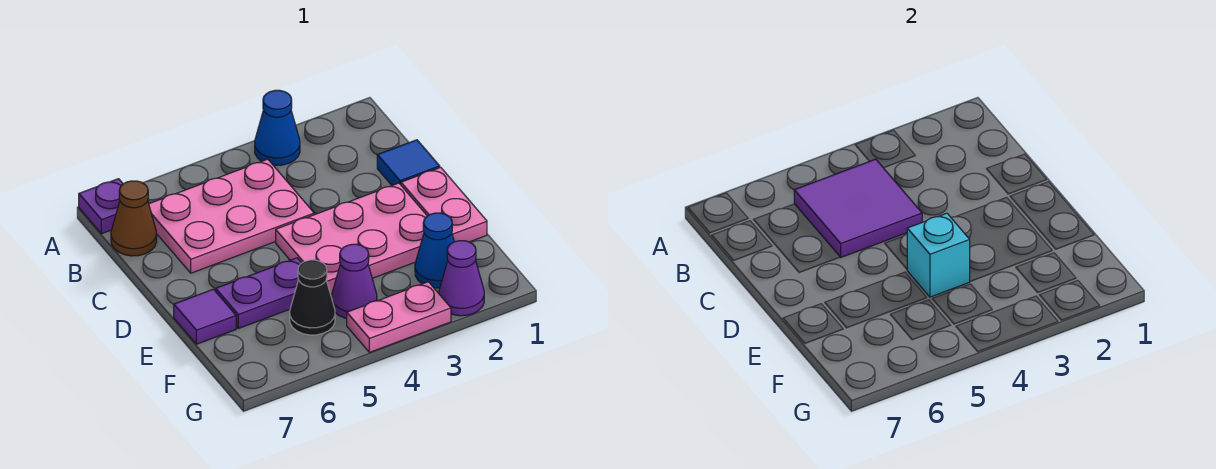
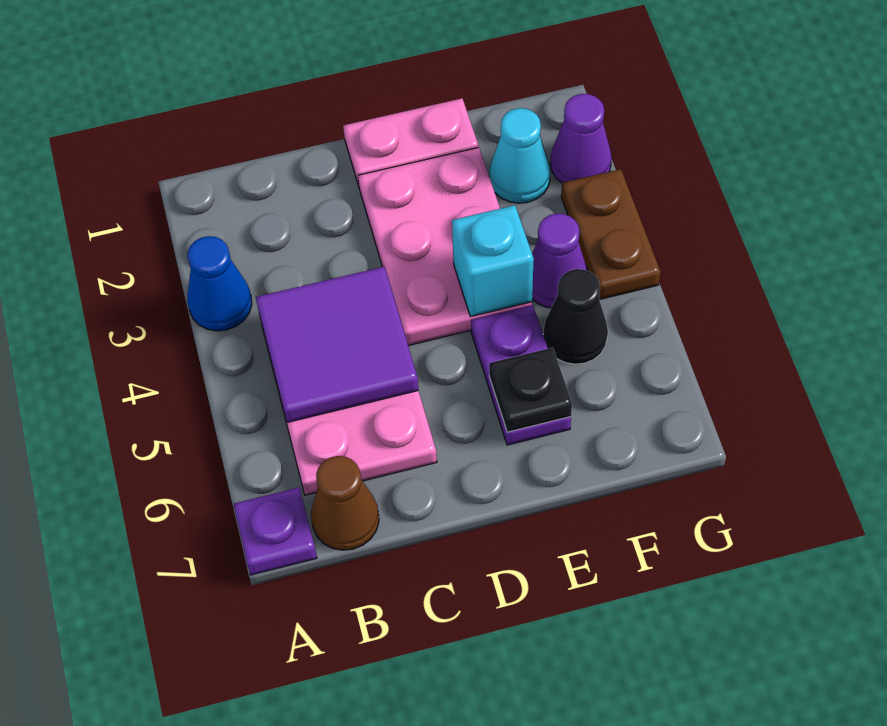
blue 1x1 tile [377,140,440,185] -> none
none -> black 1x1 plate [489,348,572,432]
purple 1x1 tile [174,289,236,344] -> none
blue 1x1 cone [415,213,454,288] -> cyan 1x1 cone [489,108,550,203]
pink 1x2 plate [347,282,451,352] -> brown 1x2 plate [561,169,661,299]

